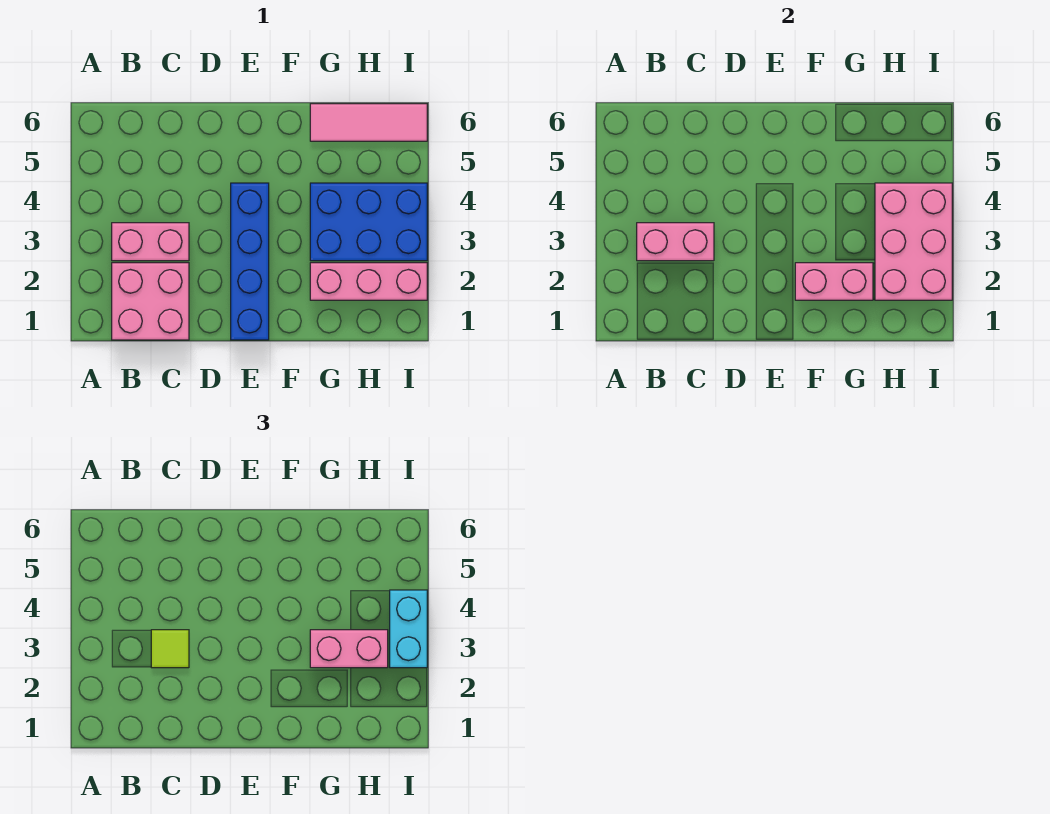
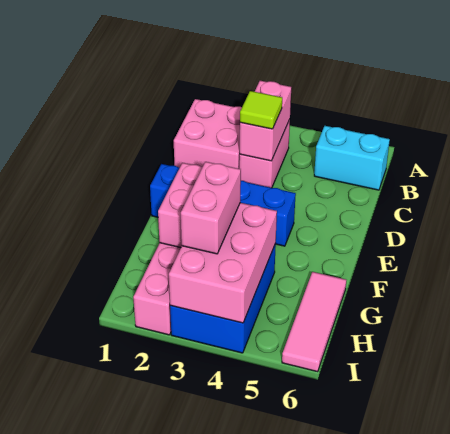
pink 2x3 brick [875,183,952,300] -> pink 2x3 brick turned to [169,203,277,323]
cyan 1x2 brick [390,590,427,668] -> cyan 1x2 brick moved to [314,126,390,190]

